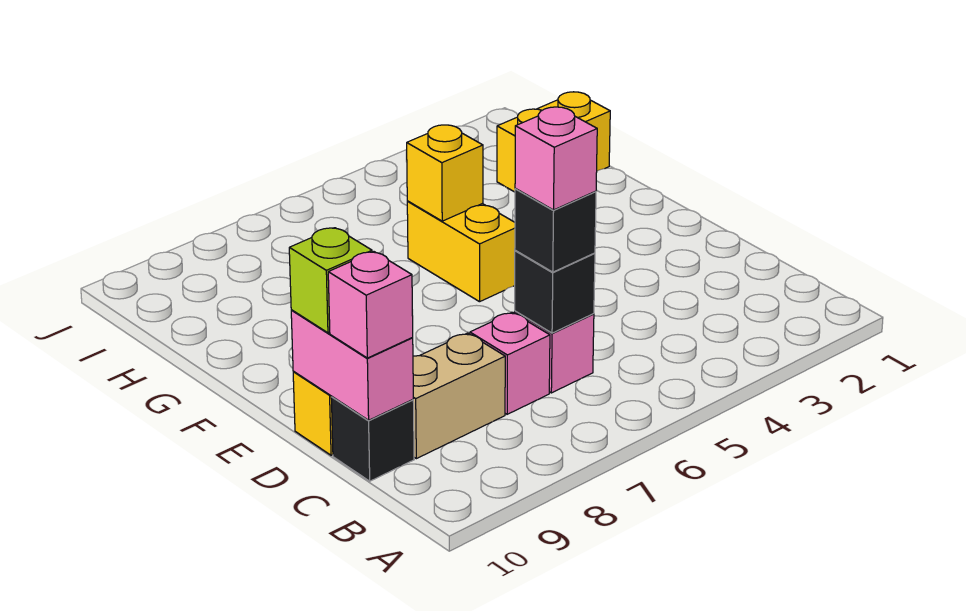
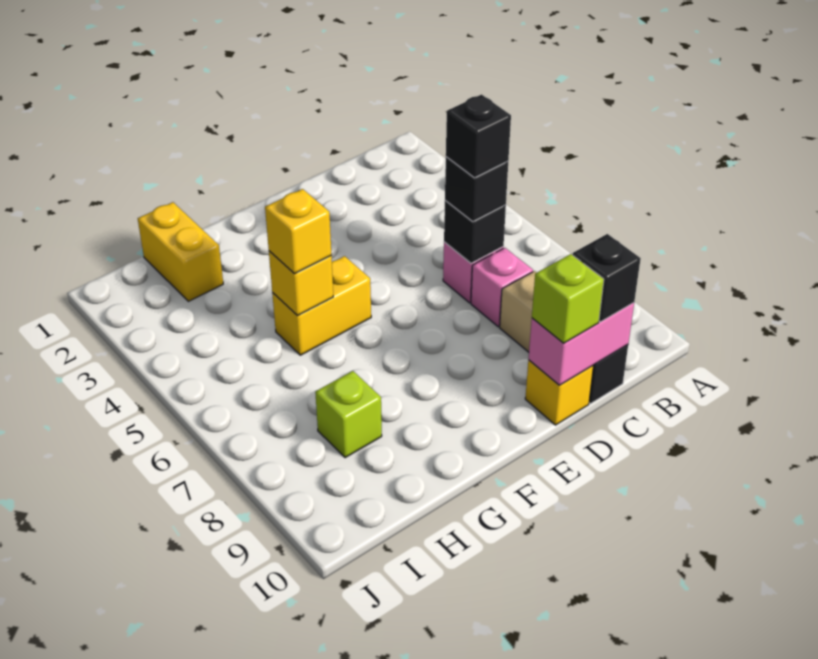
pink 1x1 brick [515,107,597,210] -> black 1x1 brick [446,95,511,178]
pink 1x1 brick [328,252,413,358] -> black 1x1 brick [573,234,641,322]
none -> yellow 1x1 brick [265,189,331,274]
none -> lime 1x1 brick [315,371,382,458]

